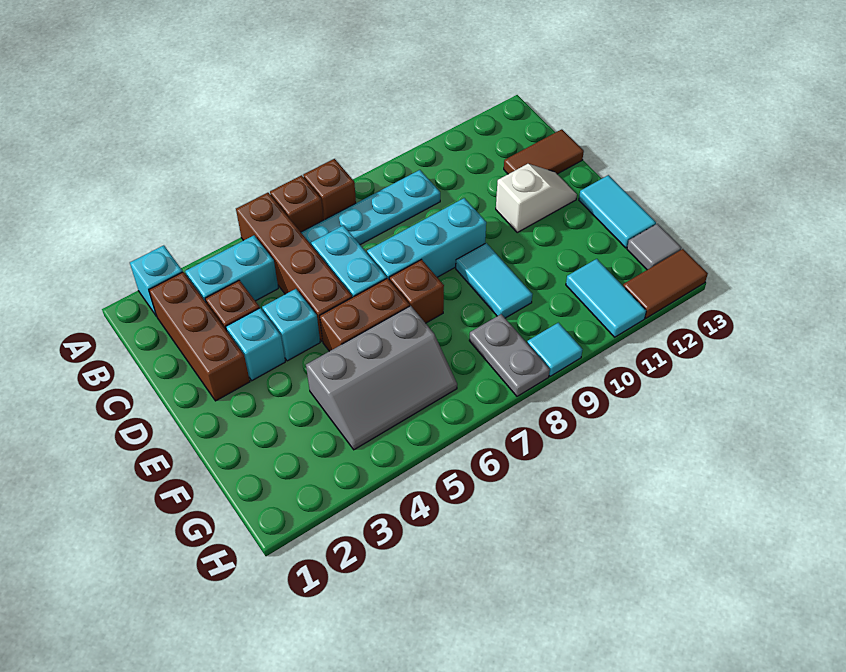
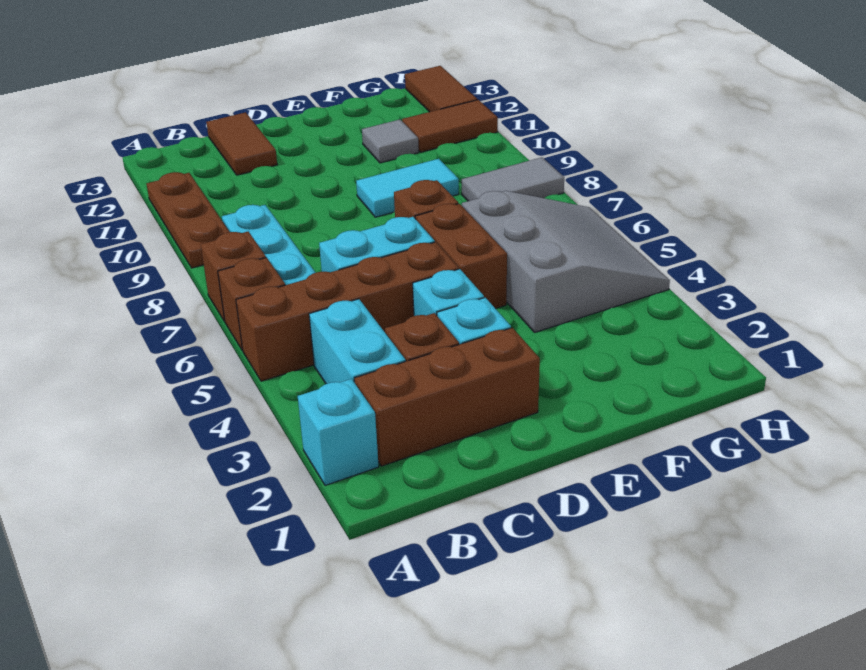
none -> brown 1x3 plate [147,172,229,268]
cyan 1x3 brick [367,198,486,279] -> none
white 1x2 slope [496,164,577,232] -> none
cyan 1x2 tile [579,175,656,248] -> none
grey 2x3 slope [306,306,457,450] -> grey 3x3 slope [462,191,670,333]
grey 1x2 plate [469,314,550,396] -> grey 1x2 tile [462,157,564,201]
cyan 1x2 tile [566,259,646,337] -> brown 1x2 tile [402,100,498,152]
grey 1x1 tile [627,224,681,270] -> grey 1x1 tile moved to [362,120,419,163]
cyan 1x1 tile [527,323,583,376] -> none

